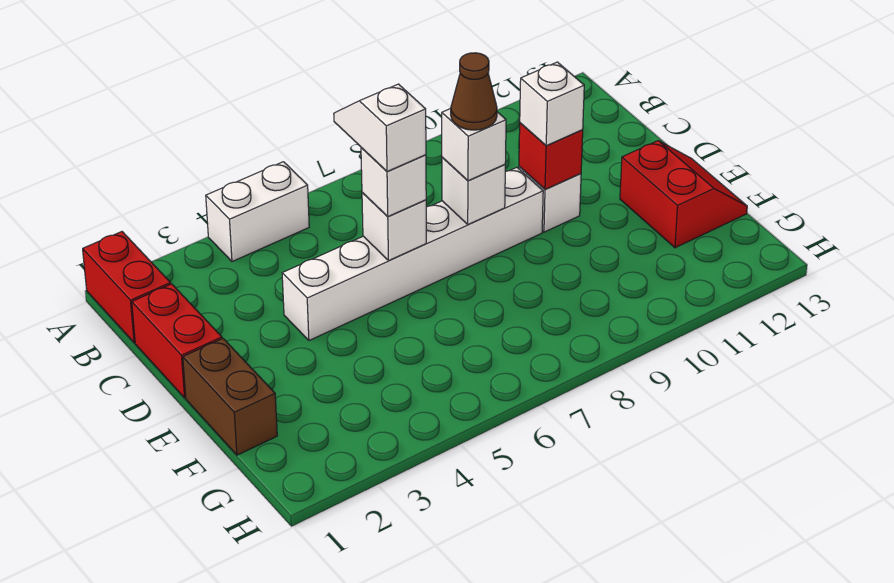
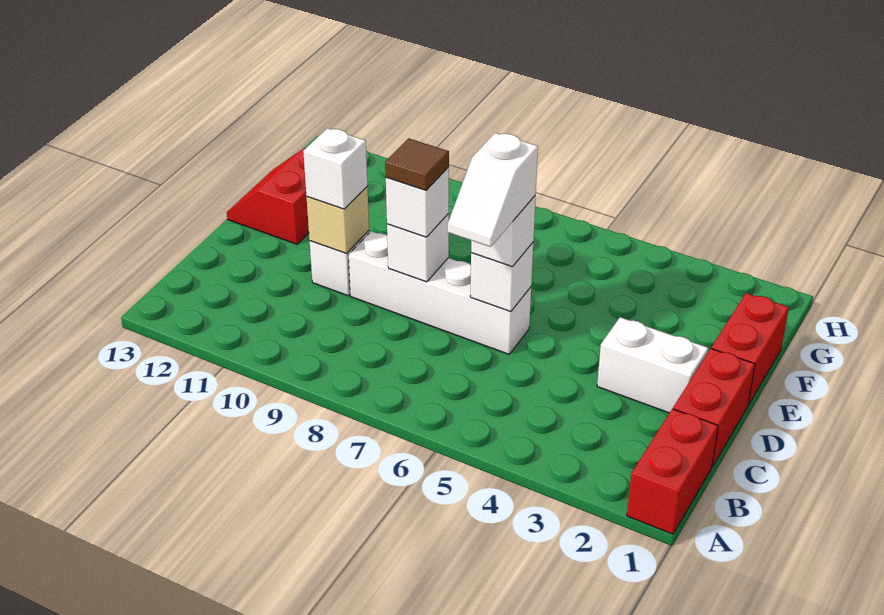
white 1x2 brick [206,162,309,262] -> white 1x2 brick moved to [597,317,708,413]
white 1x6 brick [282,167,543,341] -> white 1x4 brick [349,231,531,354]
brown 1x1 cone [451,53,497,130] -> brown 1x1 tile [385,138,449,190]
red 1x1 brick [519,123,583,189] -> tan 1x1 brick [307,187,369,253]
brown 1x2 brick [183,339,277,455] -> red 1x2 brick [711,293,789,405]

